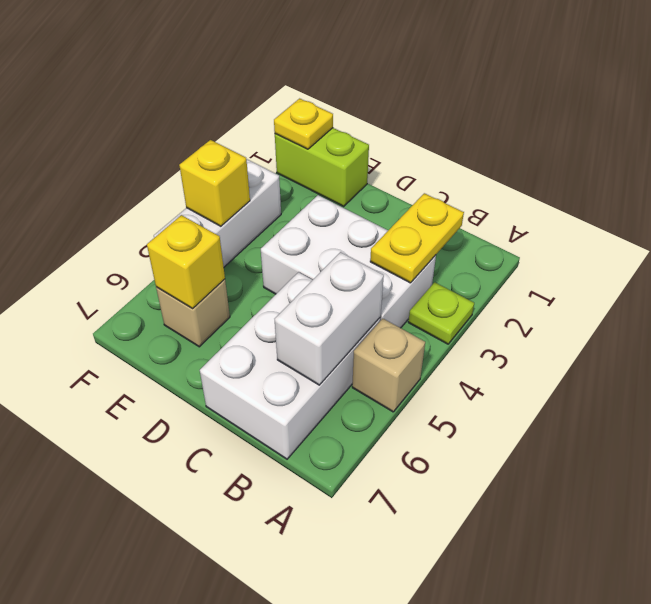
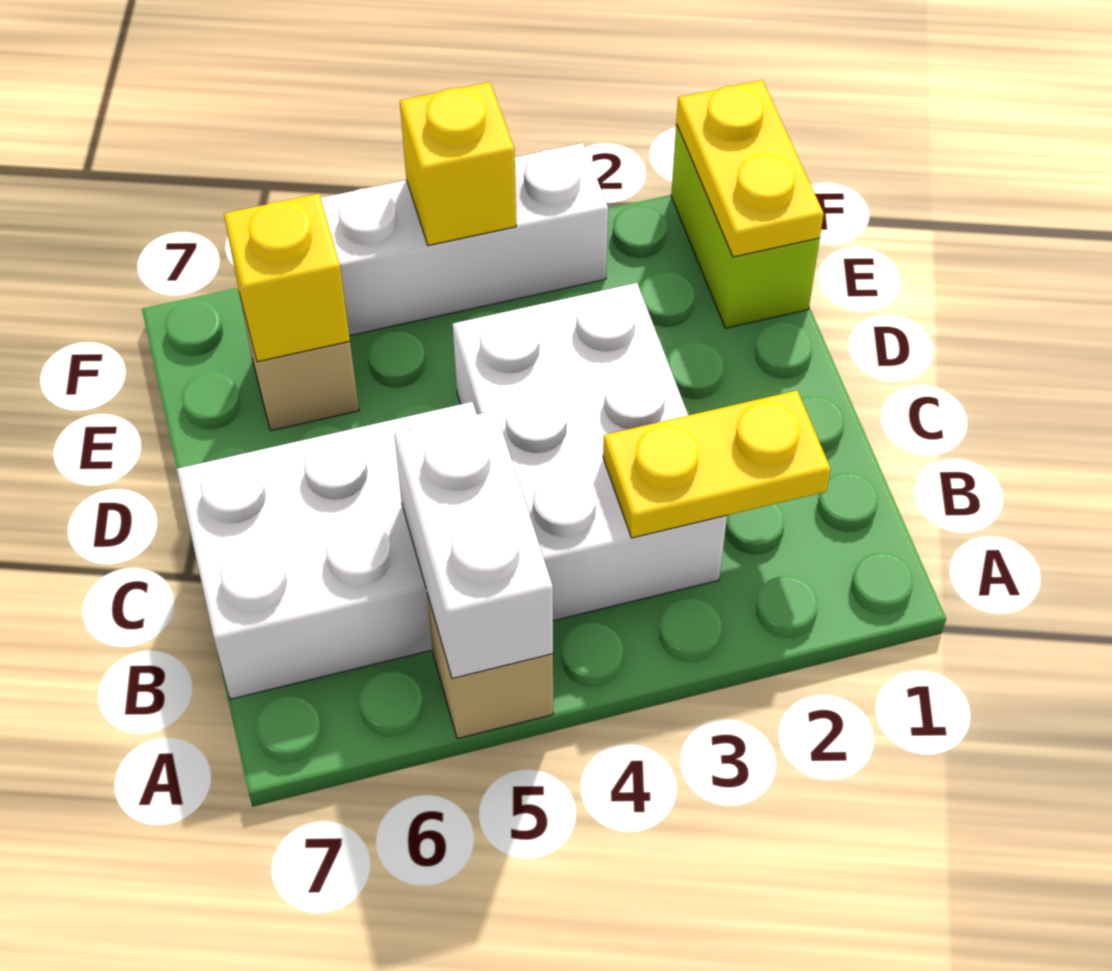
lime 1x1 plate [408,282,474,344] -> none
white 1x2 brick [275,252,384,385] -> white 1x2 brick turned to [394,411,553,678]
yellow 1x1 plate [274,99,333,149] -> yellow 1x2 plate [676,80,824,257]

